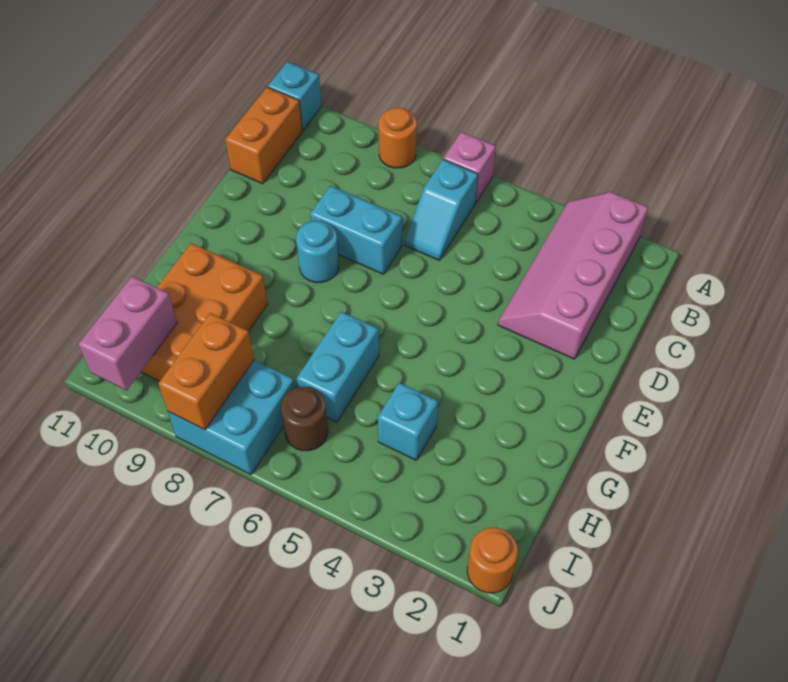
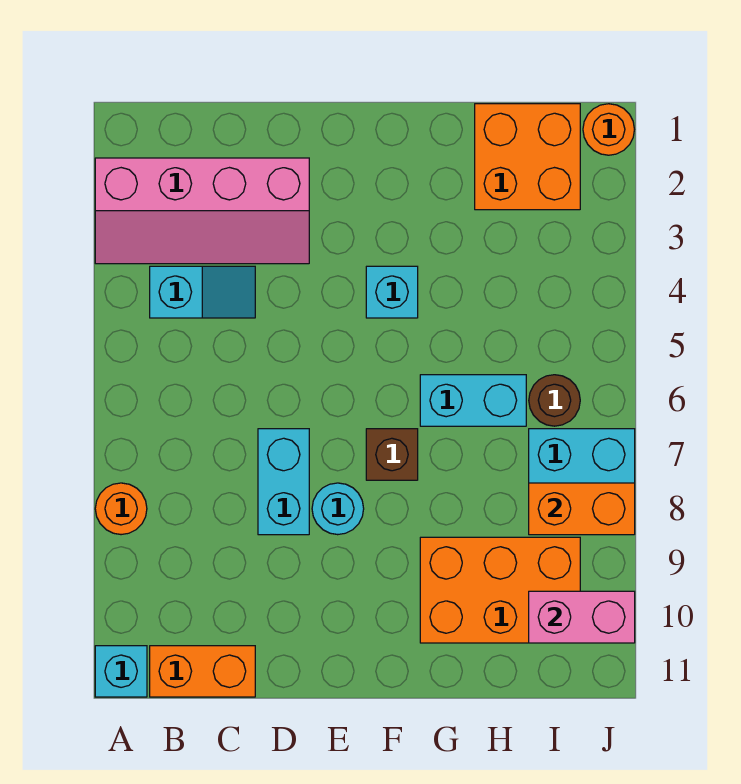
pink 1x1 brick [444,132,496,203] -> none
cyan 1x2 slope [405,159,478,260] -> cyan 1x2 slope moved to [150,266,255,318]
none -> brown 1x1 brick [366,429,418,480]
none -> orange 2x2 brick [475,104,580,210]
cyan 1x1 brick [378,383,438,460] -> cyan 1x1 brick moved to [366,266,418,318]

